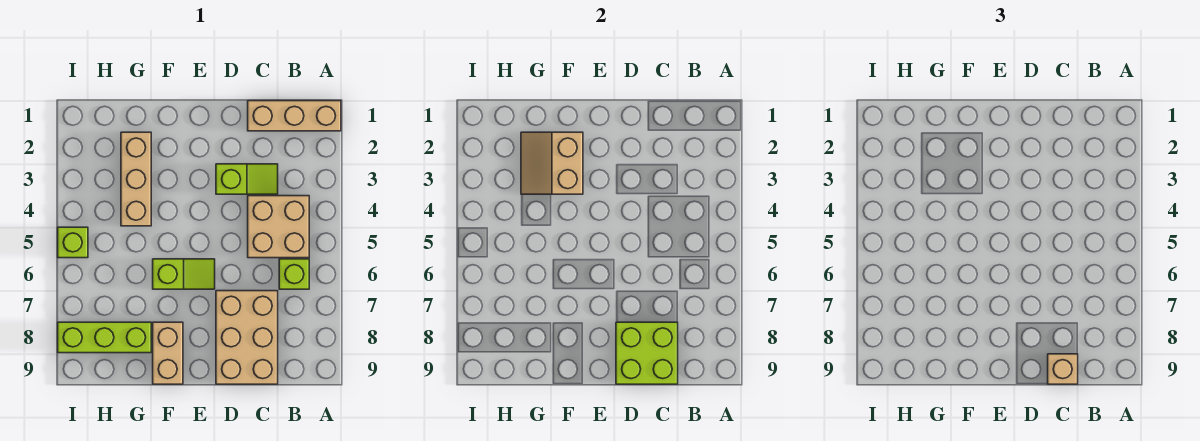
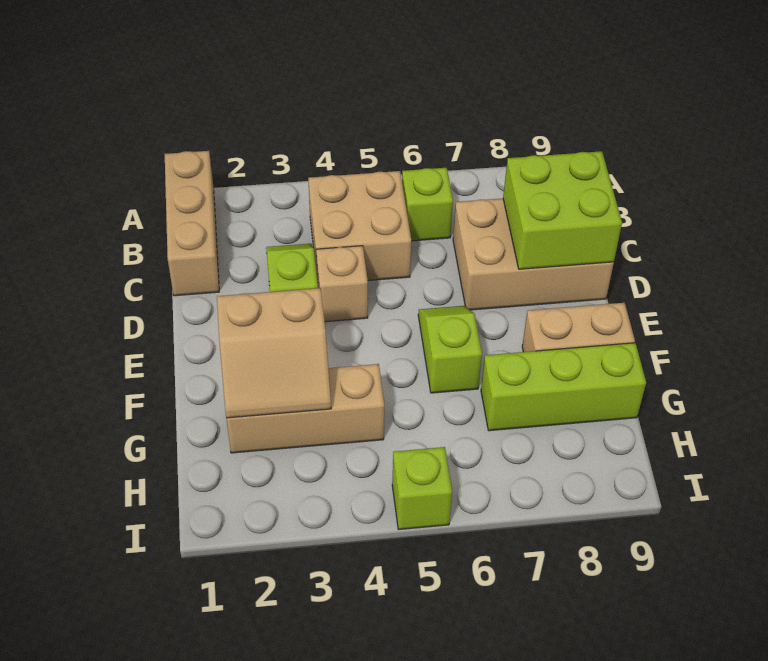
tan 1x1 brick [1048,354,1078,384] -> tan 1x1 brick moved to [316,246,368,322]
lime 1x3 brick [58,322,151,353] -> lime 1x3 brick turned to [481,343,646,431]

